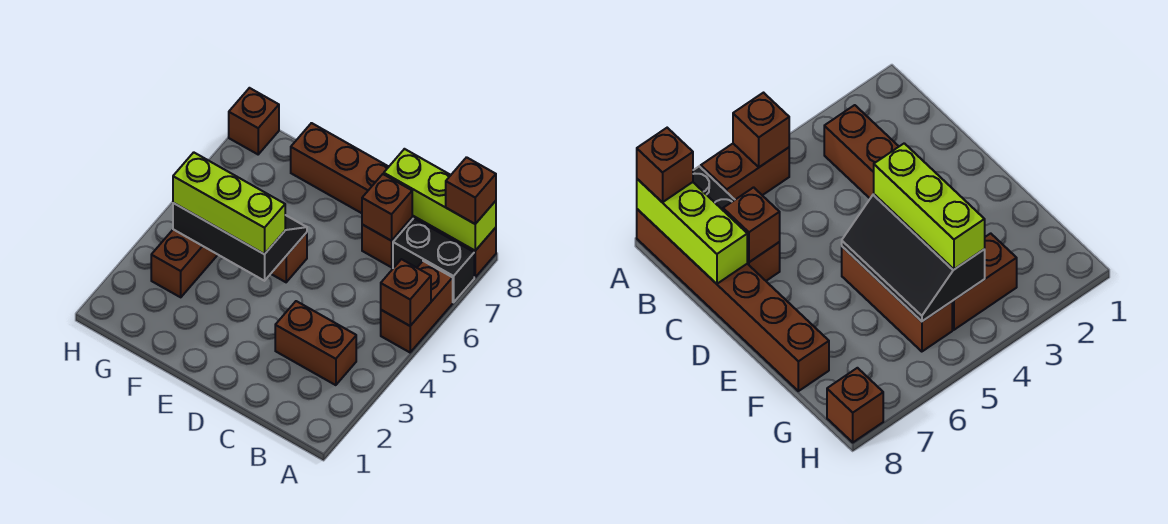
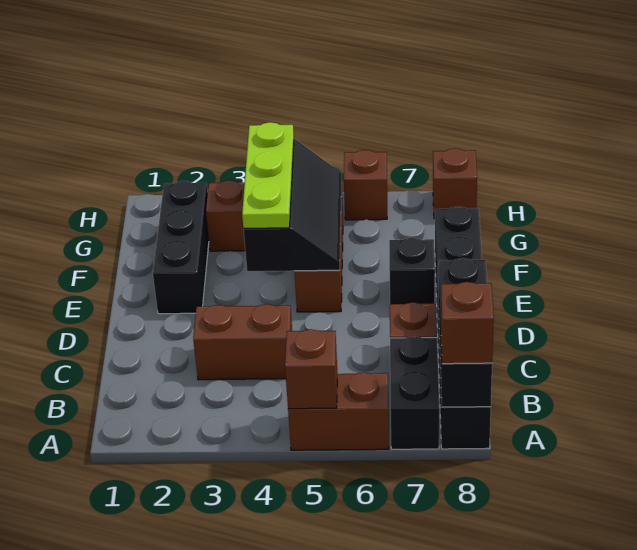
brown 1x6 brick [291,123,496,277] -> black 1x6 brick [435,206,491,449]
lime 1x3 brick [384,149,496,251] -> black 1x3 brick [438,258,492,407]
brown 1x2 brick [275,301,356,385] -> brown 1x2 brick turned to [193,304,292,380]
brown 1x1 brick [362,174,412,241] -> brown 1x1 brick moved to [344,150,387,220]
none -> black 1x3 brick [153,181,209,314]
lime 1x3 brick [173,152,285,254] -> lime 1x3 plate [242,122,294,229]
none -> black 1x1 brick [389,238,435,304]

